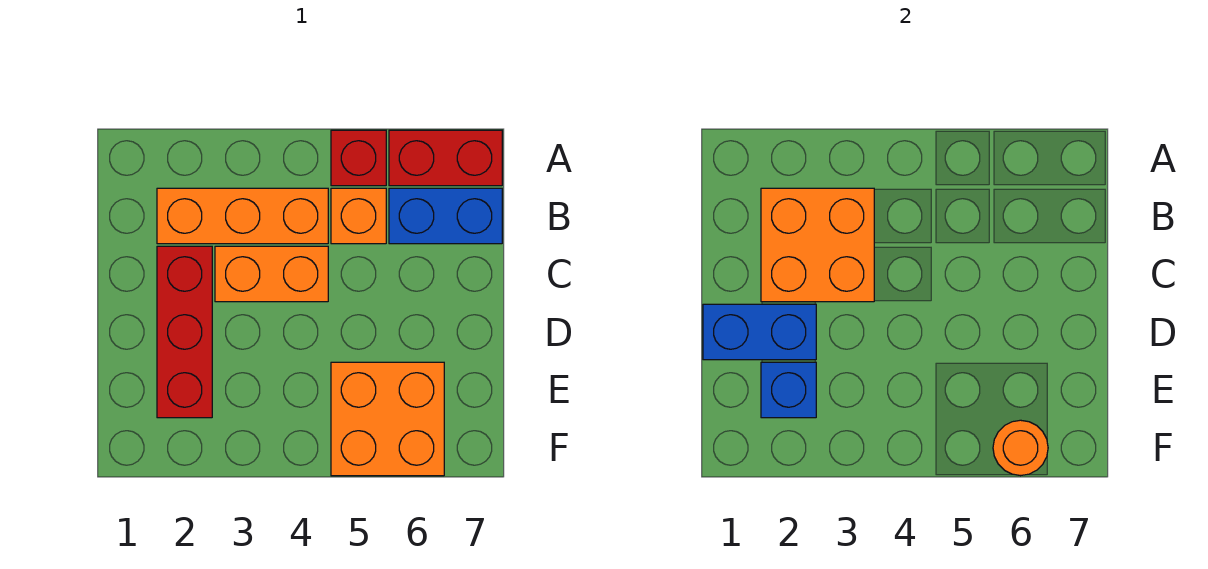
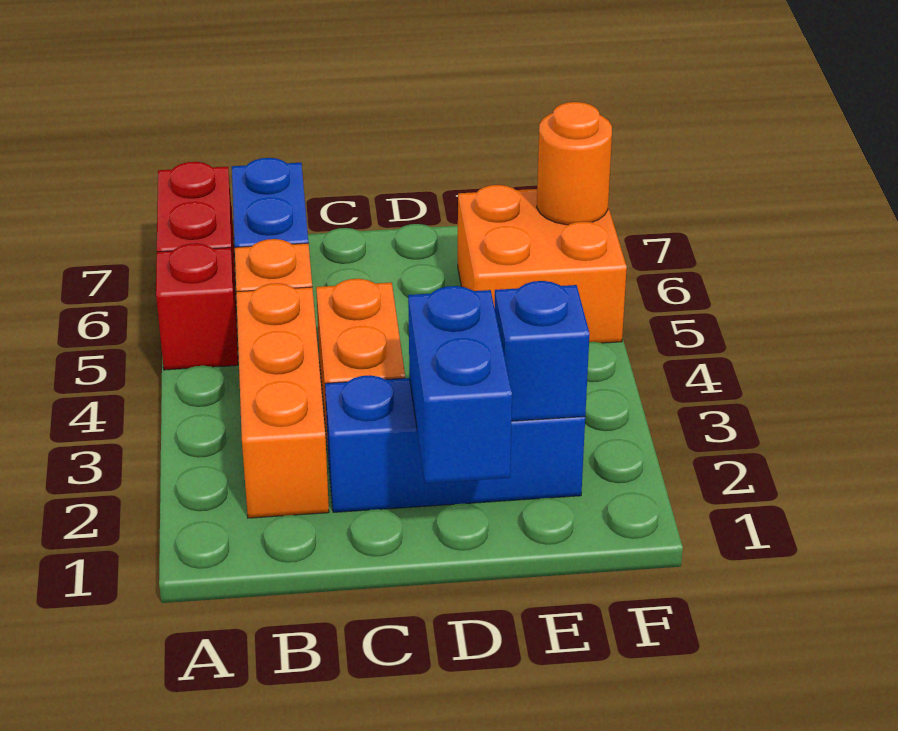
orange 2x2 brick [761,188,874,302] -> none
red 1x3 brick [157,246,212,418] -> blue 1x3 brick [325,375,585,512]

